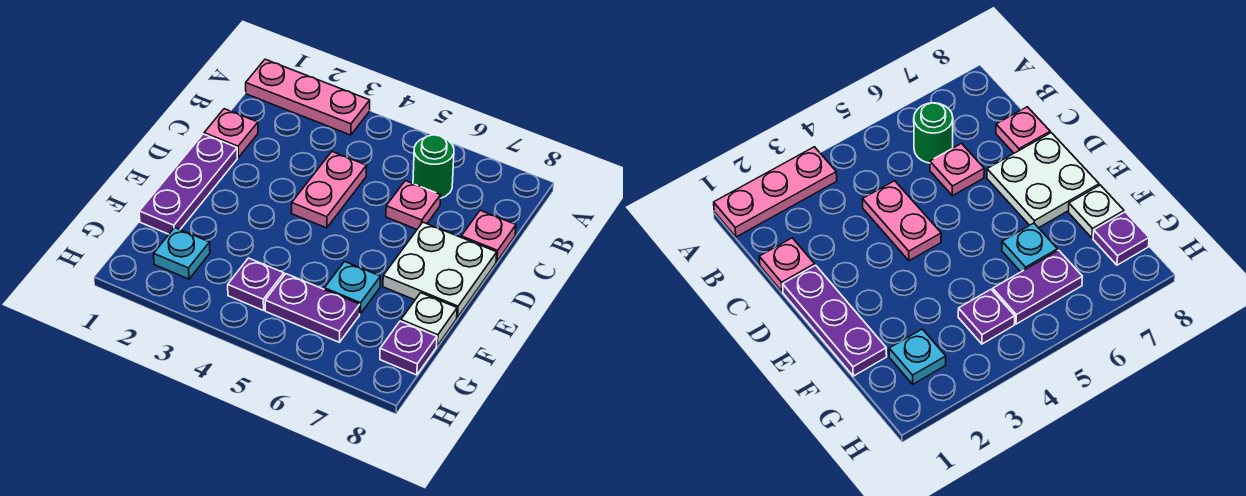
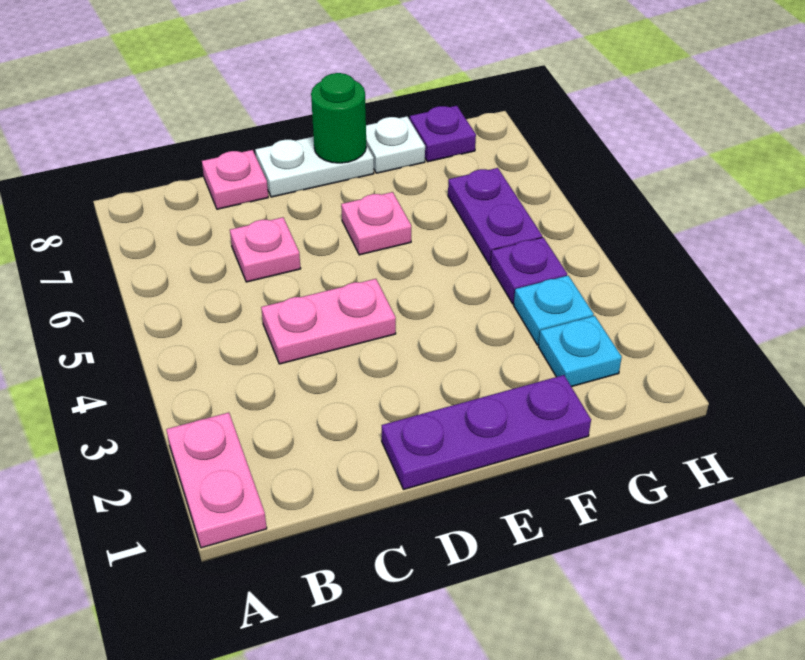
pink 1x3 plate [246,59,370,135] -> pink 1x2 plate [166,413,267,548]
green 1x1 round brick [413,135,454,198] -> green 1x1 round brick moved to [311,73,366,163]
pink 1x1 plate [204,109,258,157] -> pink 1x1 plate moved to [341,192,411,255]
white 2x2 plate [383,222,497,317] -> white 1x2 plate [255,137,374,197]
cyan 1x1 plate [324,262,380,314] -> cyan 1x1 plate moved to [514,276,594,345]

